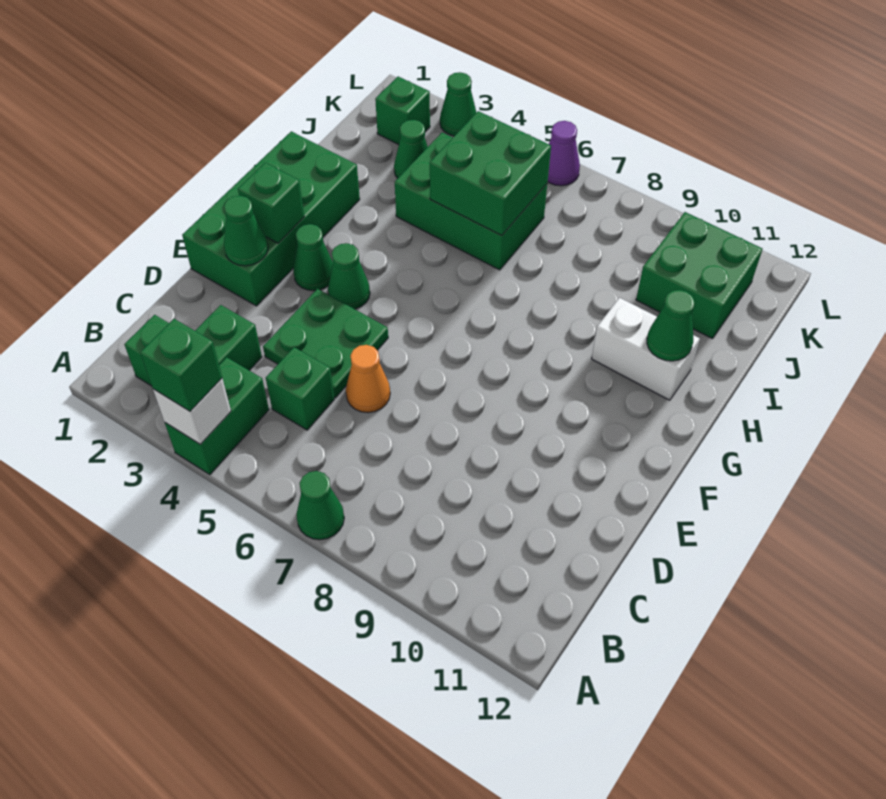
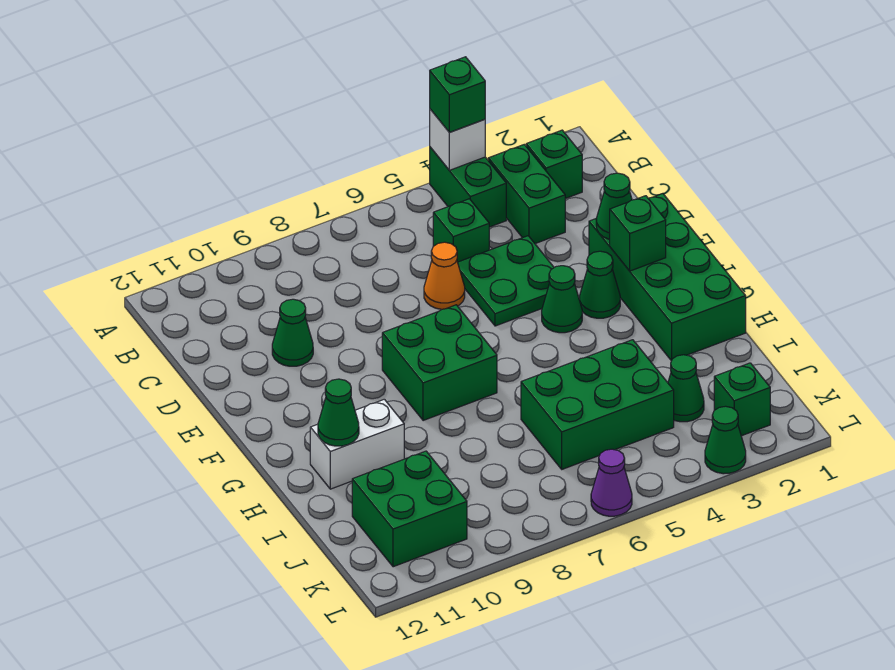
green 1x1 cone [296,471,344,540] -> green 1x1 cone moved to [272,299,313,366]
green 2x2 brick [430,111,551,235] -> green 2x2 brick moved to [382,305,497,421]

